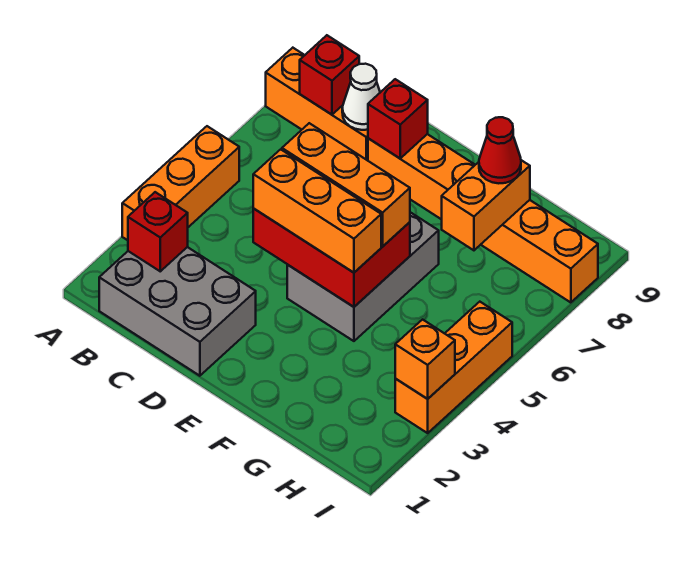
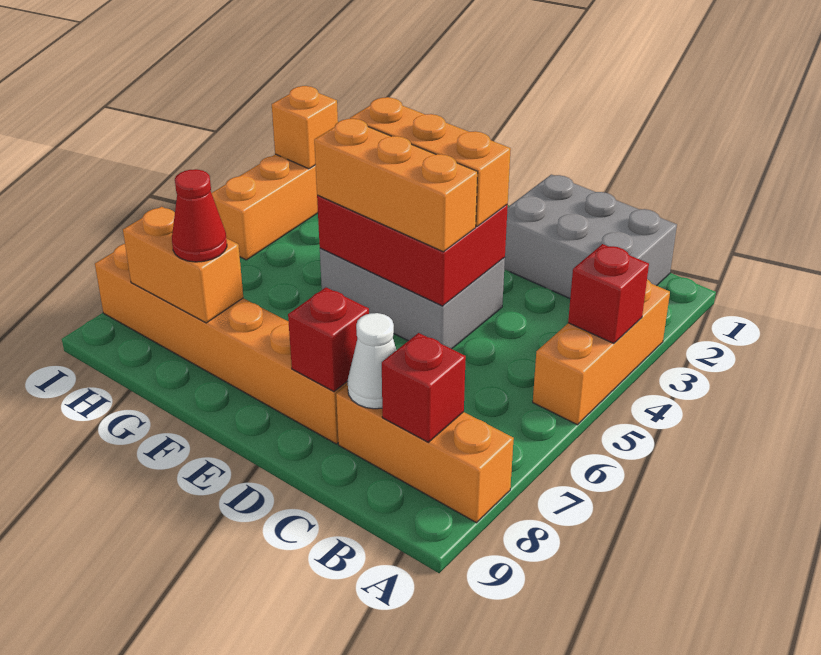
red 1x1 brick [128,192,188,271] -> red 1x1 brick moved to [568,244,649,344]
grey 2x3 brick [287,212,439,341] -> grey 2x3 brick turned to [320,248,505,349]
orange 1x2 brick [442,160,530,250] -> orange 1x2 brick turned to [123,207,243,323]

